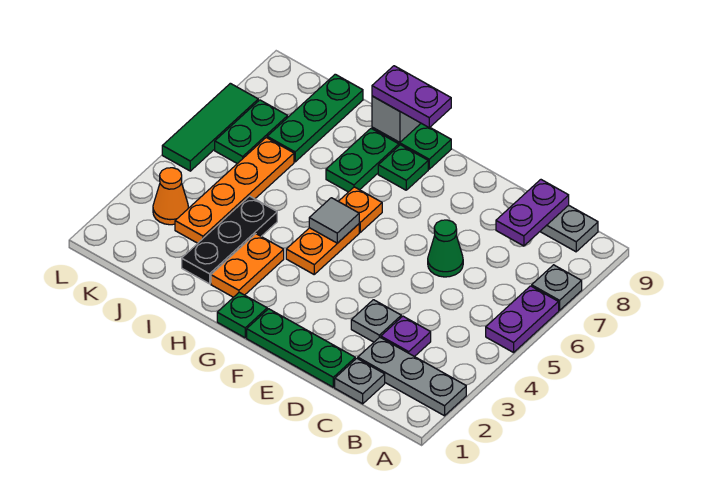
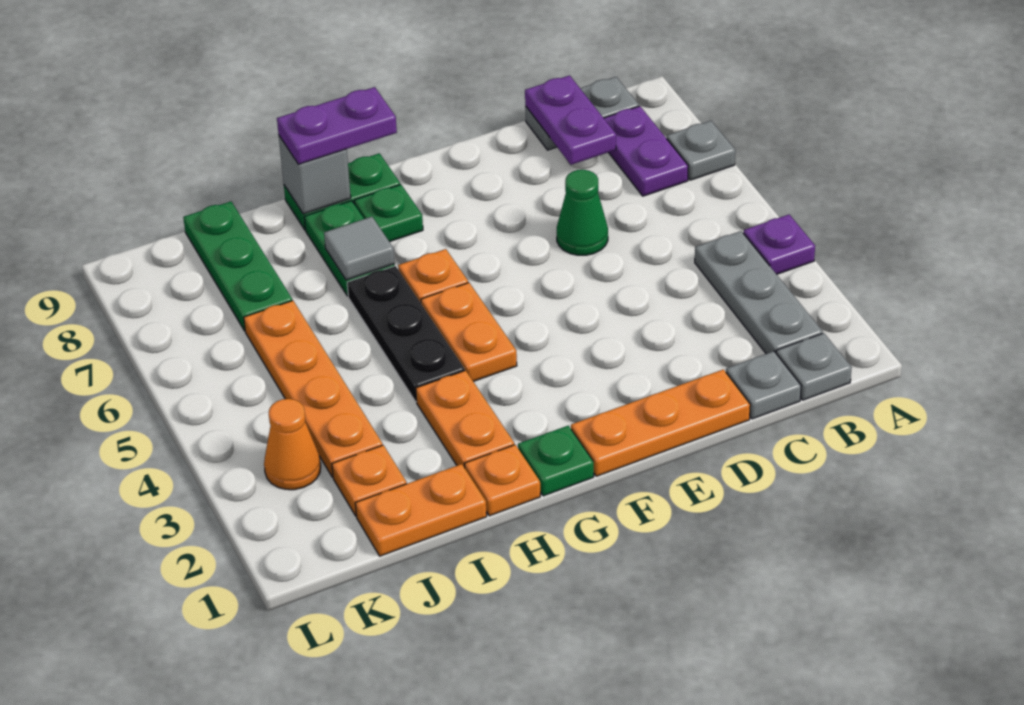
grey 1x3 plate [358,337,466,416] -> grey 1x3 plate turned to [695,231,823,354]
purple 1x2 plate [486,286,559,353] -> purple 1x2 plate moved to [604,106,688,196]
purple 1x1 plate [381,316,431,357] -> purple 1x1 plate moved to [743,215,815,274]
green 1x3 plate [247,309,355,387] -> orange 1x3 plate [571,369,750,476]
grey 1x1 plate [351,300,401,342] -> grey 1x1 plate moved to [776,333,852,400]
grey 1x1 tile [309,198,359,243] -> grey 1x1 tile moved to [324,217,394,280]
none -> orange 1x1 plate [465,445,540,516]
none -> orange 1x2 plate [355,464,487,556]
black 1x3 plate [182,196,277,284] -> black 1x3 plate moved to [347,266,465,402]
none -> orange 1x1 plate [332,445,407,516]
green 1x2 plate [215,100,288,164] -> none
green 1x3 tile [162,83,258,171] -> none

